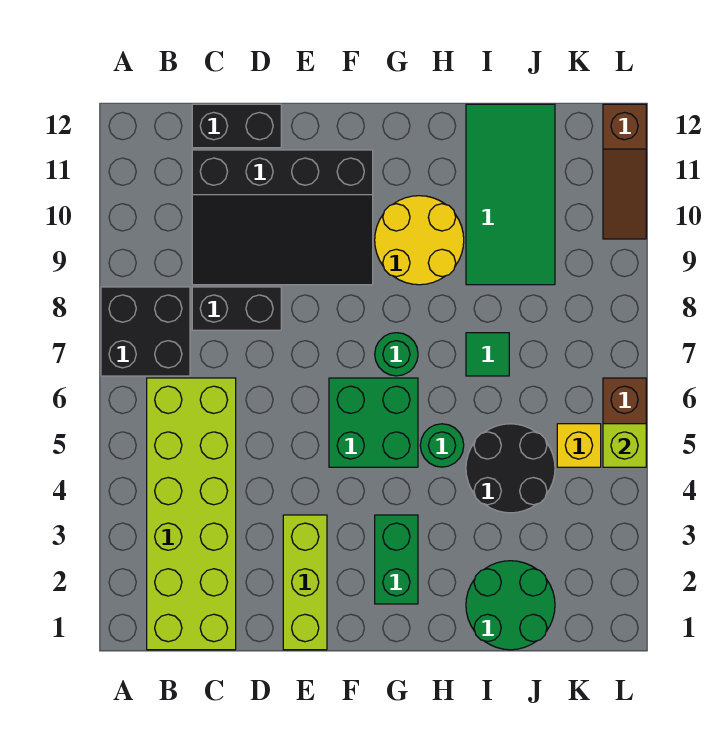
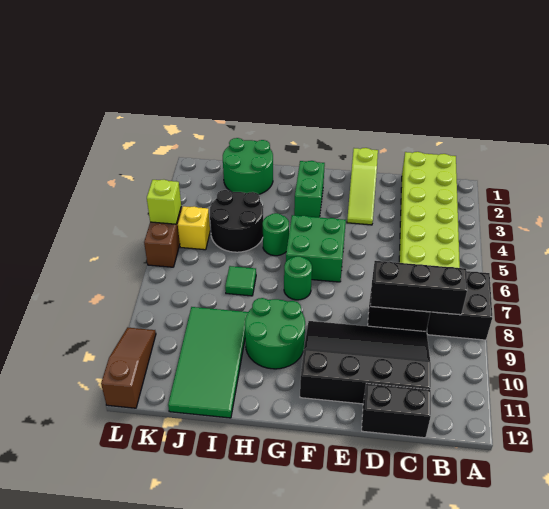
none -> black 1x3 brick [370,261,467,315]
lime 1x3 brick [283,515,327,650] -> lime 1x3 slope [347,148,378,225]
yellow 2x2 round brick [375,196,464,285] -> green 2x2 round brick [245,298,305,369]

